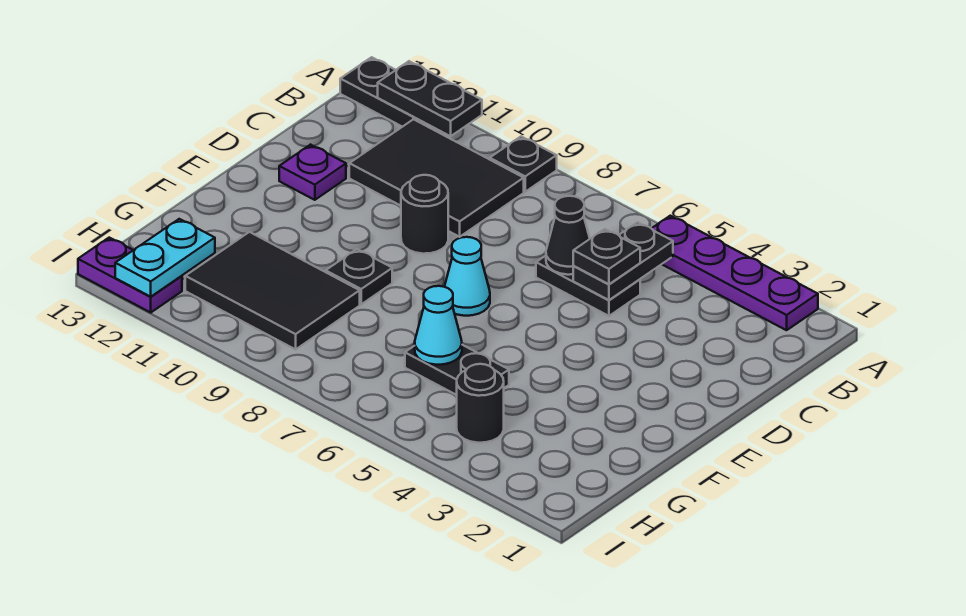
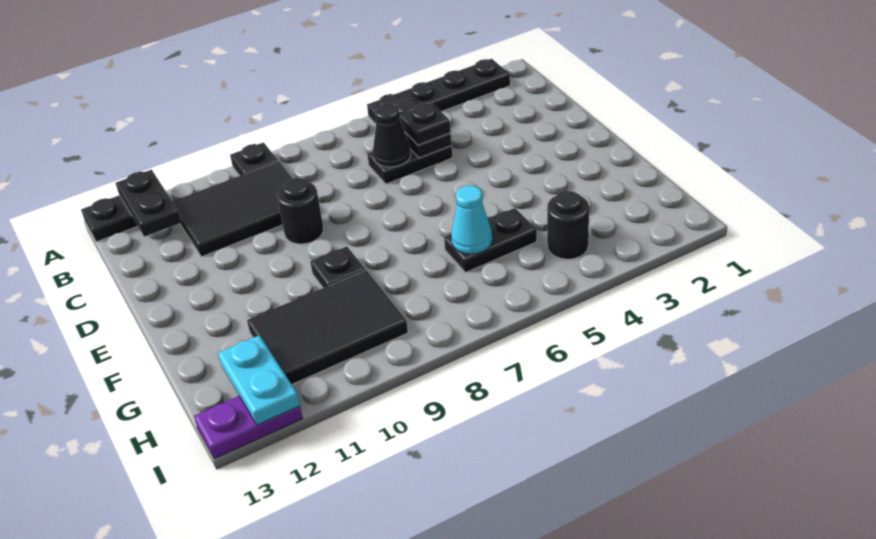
purple 1x4 plate [651,216,818,330] -> black 1x4 plate [367,59,510,124]
black 1x2 plate [378,61,482,136] -> black 1x2 plate turned to [116,170,181,237]
purple 1x1 plate [279,145,346,200] -> none
cyan 1x1 cone [445,237,490,316] -> none

